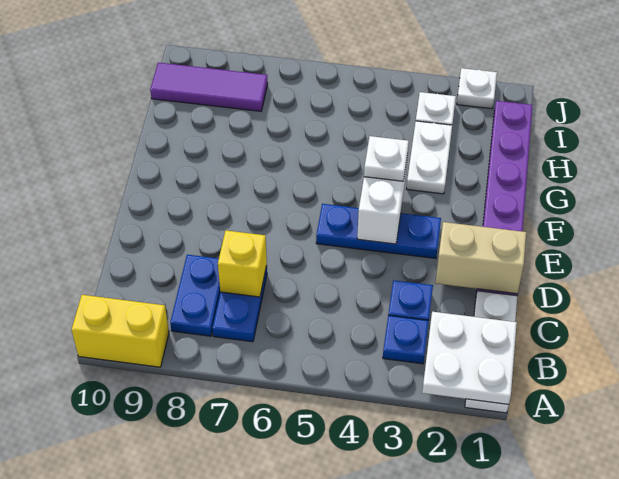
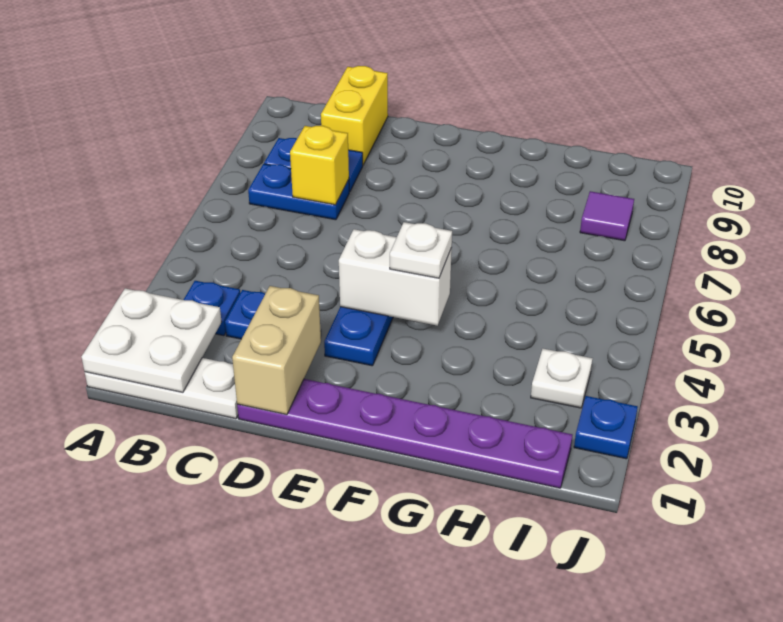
yellow 1x2 brick [72,295,169,367] -> yellow 1x2 brick moved to [321,66,388,165]
white 1x2 plate [406,121,452,194] -> none
purple 1x3 tile [150,63,268,111] -> purple 1x1 tile [580,191,634,241]
white 1x1 plate [457,68,497,109] -> blue 1x1 plate [574,396,638,459]

